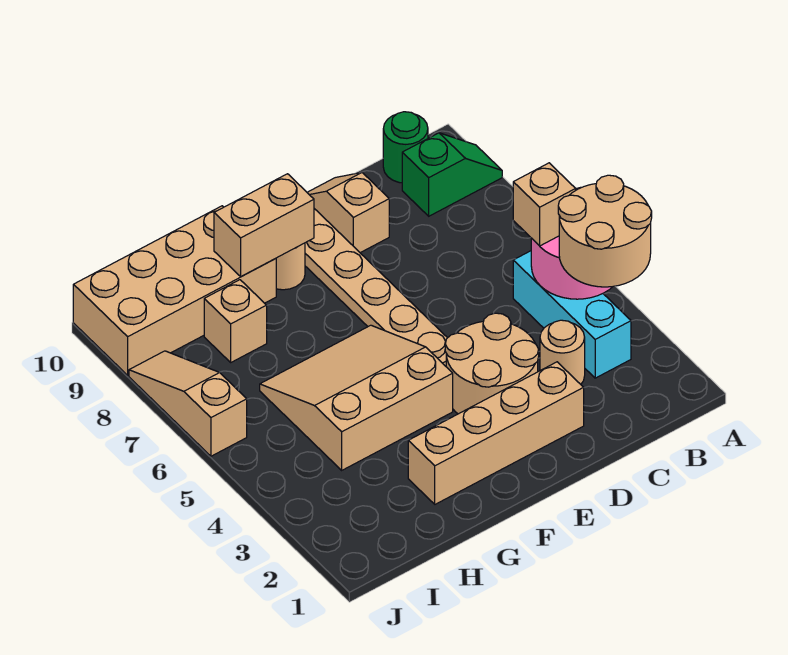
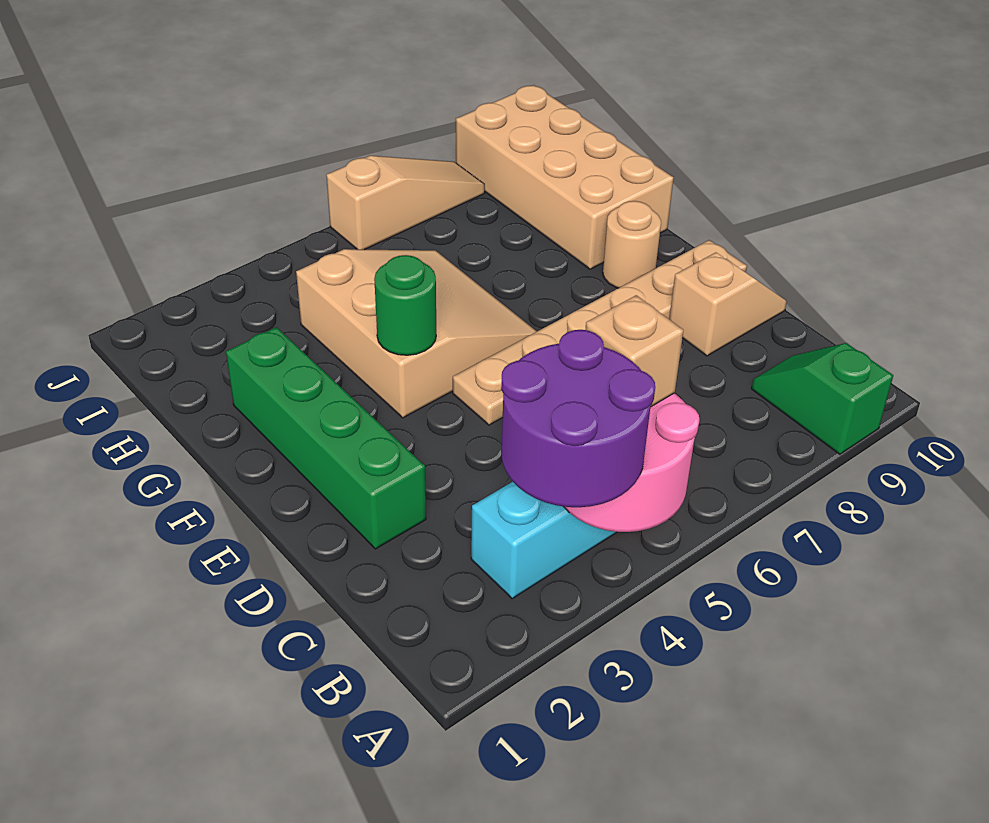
tan 2x2 round brick [558,175,652,287] -> purple 2x2 round brick [501,330,655,507]
green 1x2 slope [402,133,502,216] -> green 1x2 slope turned to [751,343,893,454]
green 1x1 round brick [383,112,428,183] -> green 1x1 round brick moved to [374,255,436,355]
tan 1x1 round brick [540,320,585,384] -> none
tan 1x4 brick [408,362,584,504] -> green 1x4 brick [226,327,426,549]
tan 2x2 round brick [445,313,539,414] -> none
tan 1x2 brick [214,174,314,277] -> none
tan 1x1 brick [204,280,267,362] -> none

